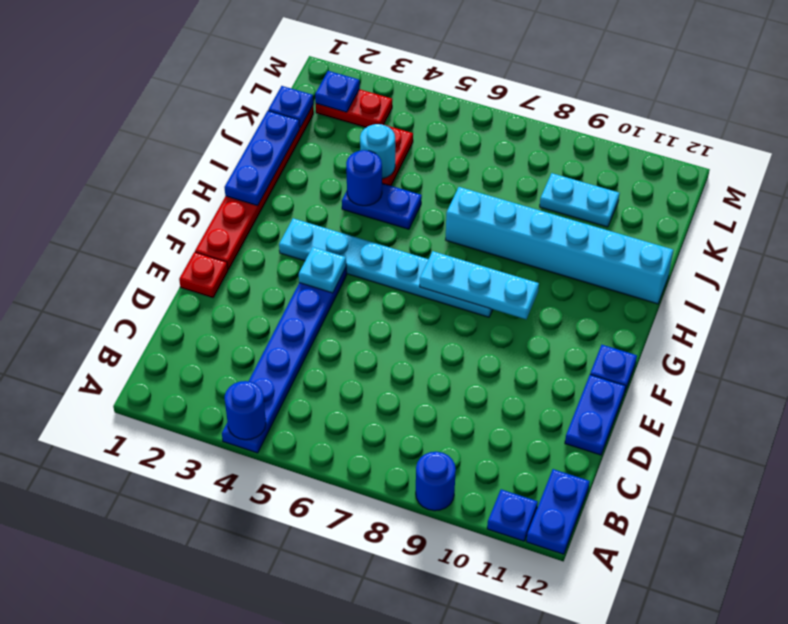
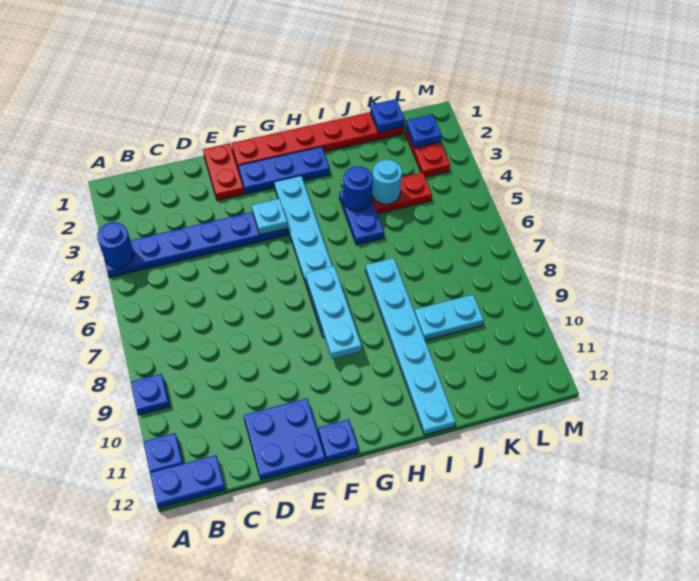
blue 1x1 round brick [416,452,456,511] -> blue 1x1 plate [131,374,170,415]
blue 1x2 plate [565,375,626,455] -> blue 2x2 plate [244,398,325,480]
red 1x1 plate [179,252,228,298] -> red 1x2 plate [203,143,244,200]
blue 1x3 plate [224,111,300,206] -> blue 1x3 plate moved to [238,147,330,194]
cyan 1x6 brick [446,187,673,304] -> cyan 1x6 plate [365,258,455,435]
cyan 1x2 plate [540,173,620,227] -> cyan 1x2 plate turned to [415,295,484,340]

